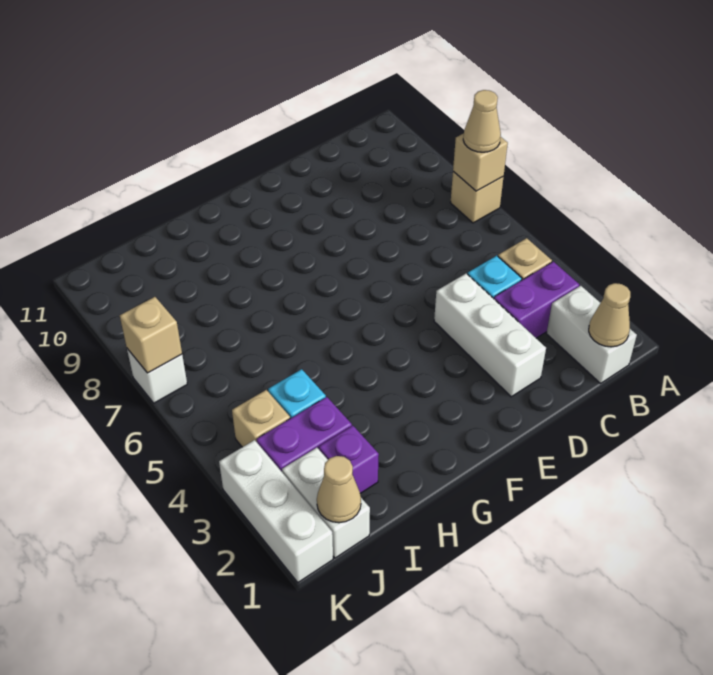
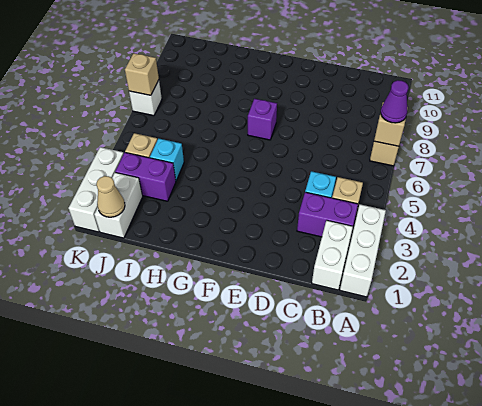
tan 1x1 cone [463,90,501,152] -> purple 1x1 cone [381,80,408,123]
tan 1x1 cone [589,283,630,347] -> none
white 1x3 brick [434,274,546,397] -> white 1x3 brick moved to [340,204,386,297]
purple 1x1 brick [319,426,379,493] -> purple 1x1 brick moved to [248,99,277,140]

